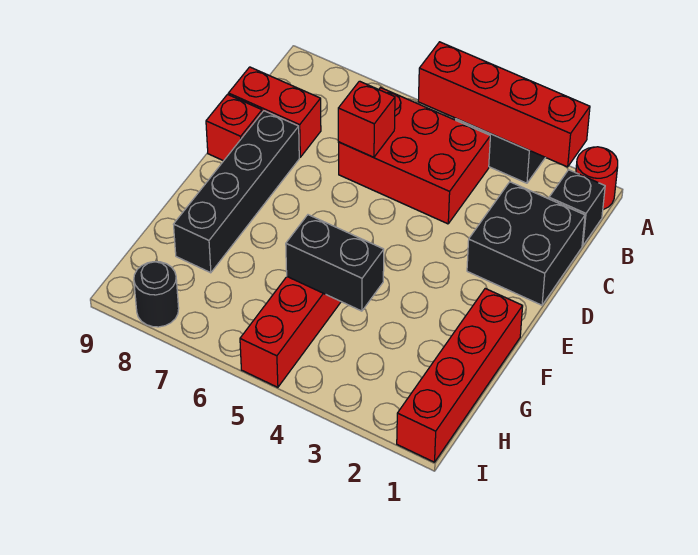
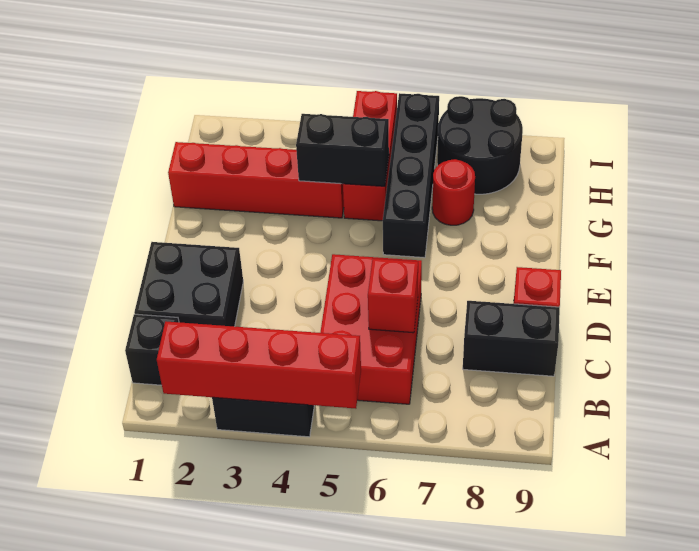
red 1x1 round brick [576,147,618,210] -> red 1x1 round brick moved to [432,159,475,225]
red 2x3 brick [338,88,490,224] -> red 2x3 brick turned to [320,254,422,404]
red 1x2 brick [228,67,321,157] -> black 1x2 brick [463,301,560,376]
black 1x4 brick [173,111,299,273] -> black 1x4 brick moved to [383,93,439,258]
red 1x4 brick [397,289,523,462] -> red 1x4 brick turned to [168,142,344,218]
black 1x1 round brick [134,262,179,327] -> black 2x2 round brick [437,96,523,194]

